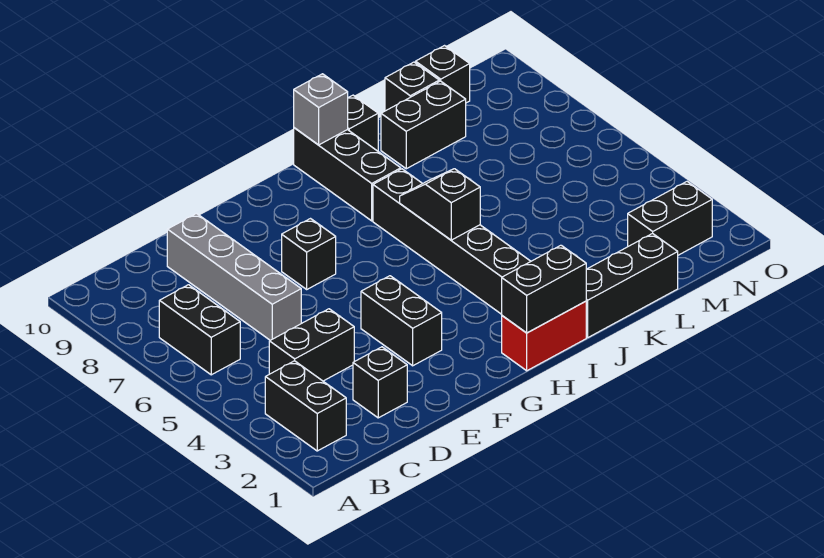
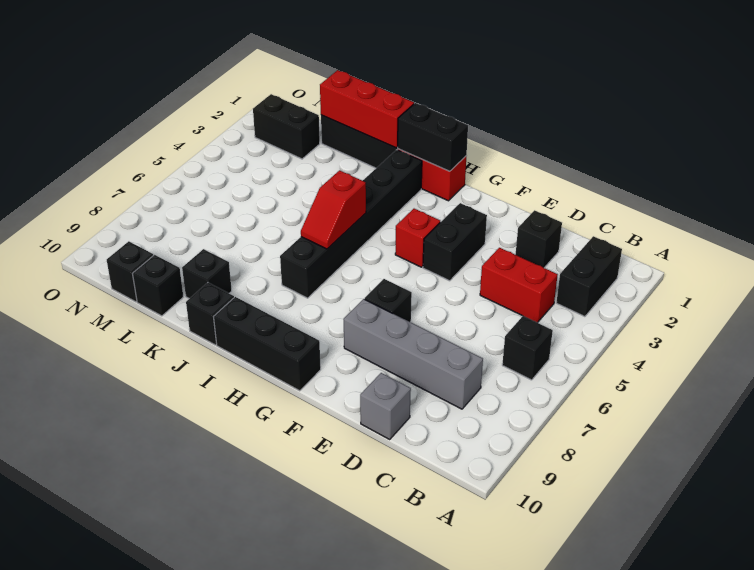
black 1x2 brick [159,285,240,375] -> black 1x1 brick [502,316,553,380]
black 1x2 brick [269,309,354,381] -> red 1x2 brick [480,248,558,323]
grey 1x4 brick [167,214,301,340] -> grey 1x4 brick turned to [344,299,483,409]
none -> red 1x1 brick [395,209,440,267]
black 1x2 slope [400,169,480,240] -> red 1x2 slope [301,170,366,249]
black 1x3 brick [294,128,401,221] -> black 1x3 brick turned to [214,297,321,391]
grey 1x1 brick [294,74,348,145] -> grey 1x1 brick moved to [360,373,411,439]
none -> red 1x3 brick [320,70,414,148]
black 1x2 brick [381,81,466,169] -> black 1x1 brick [182,249,232,299]

